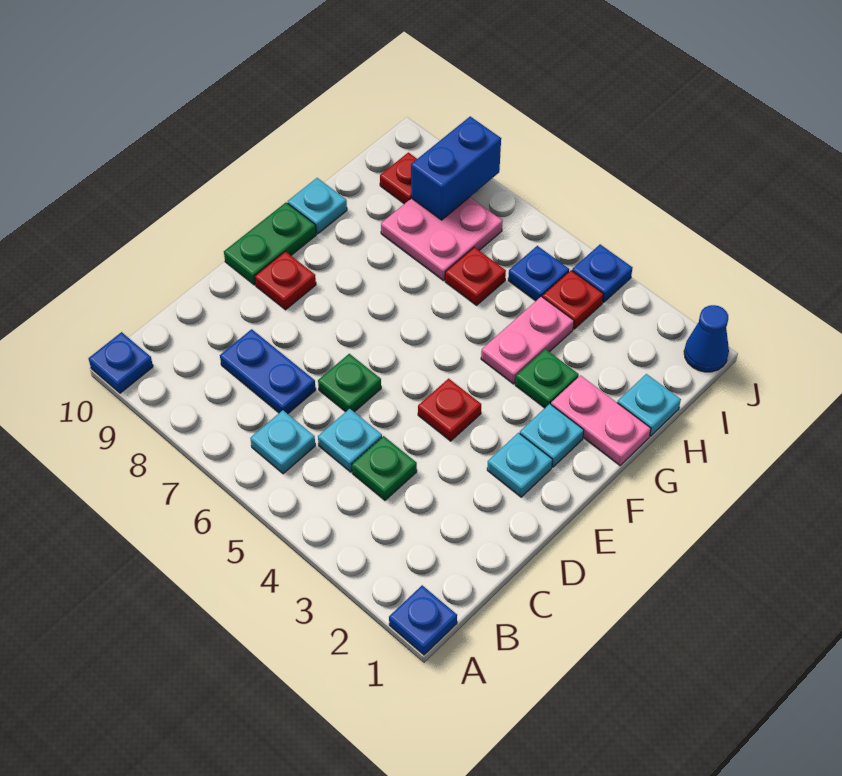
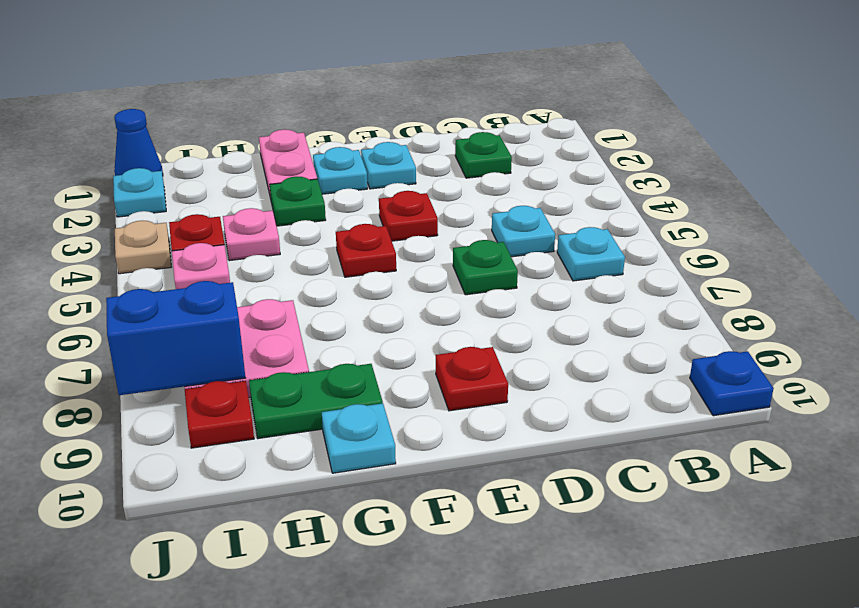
blue 1x1 plate [389,585,457,655] -> none
green 1x1 plate [352,436,417,500] -> green 1x1 plate moved to [455,132,512,178]
blue 1x2 plate [220,329,316,414] -> none
green 1x2 plate [224,203,316,285] -> green 1x2 plate moved to [249,364,383,439]
pink 1x2 plate [481,297,574,384] -> pink 1x1 plate [223,208,280,261]
cyan 1x1 plate [617,374,681,436] -> cyan 1x1 plate moved to [113,168,166,217]
red 1x1 plate [445,247,506,305] -> red 1x1 plate moved to [336,224,396,277]
blue 1x1 plate [508,246,569,301] -> pink 1x1 plate [172,243,230,289]
blue 1x1 plate [572,245,633,302] -> tan 1x1 plate [115,220,171,274]

